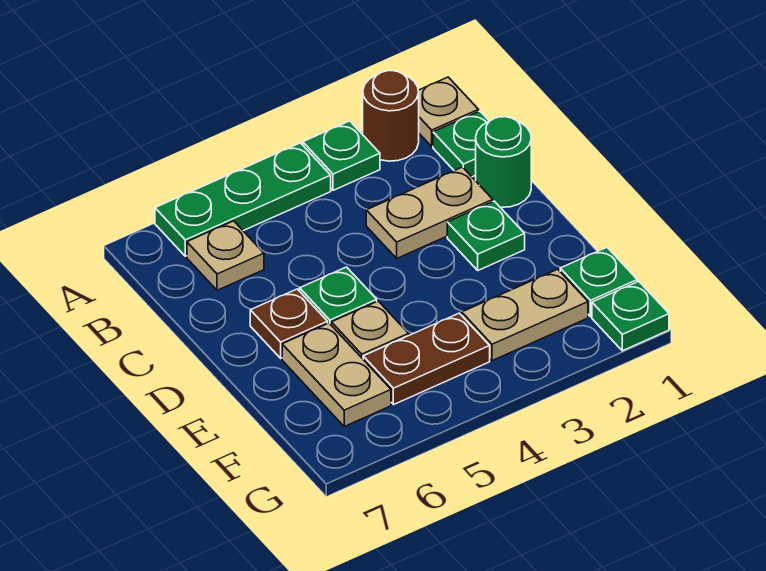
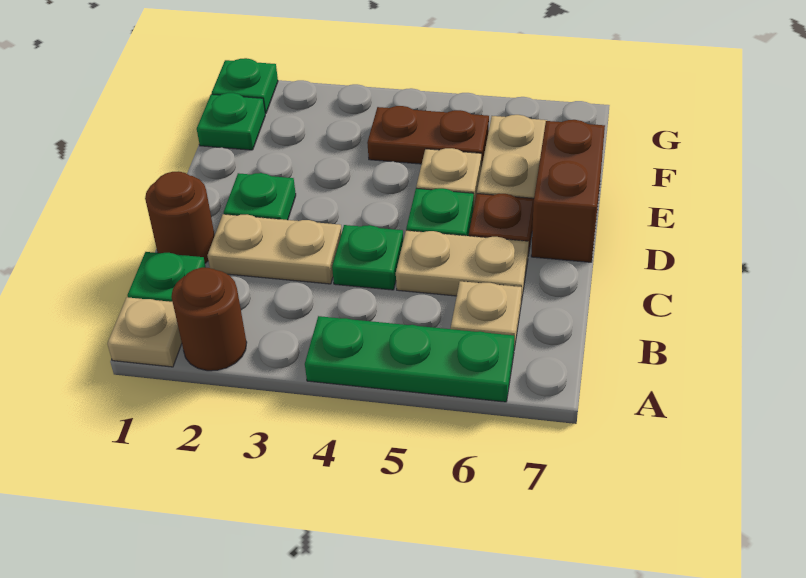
green 1x1 plate [303,121,380,190] -> green 1x1 plate moved to [332,225,403,290]
green 1x1 round brick [476,117,531,207] -> brown 1x1 round brick [145,171,215,263]
none -> brown 1x2 brick [531,120,605,262]
tan 1x2 plate [462,269,588,361] -> tan 1x2 plate moved to [396,230,529,302]

